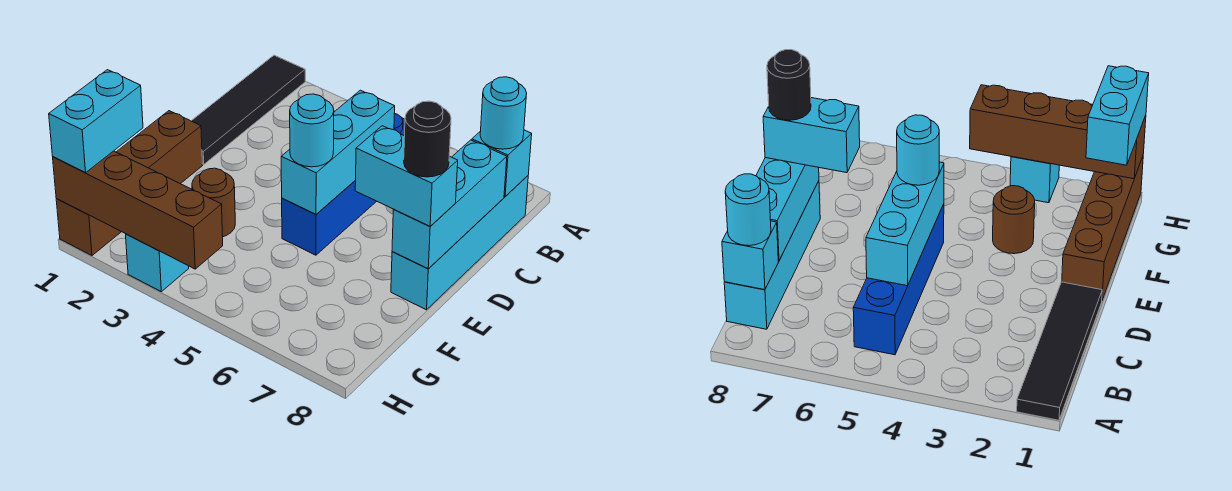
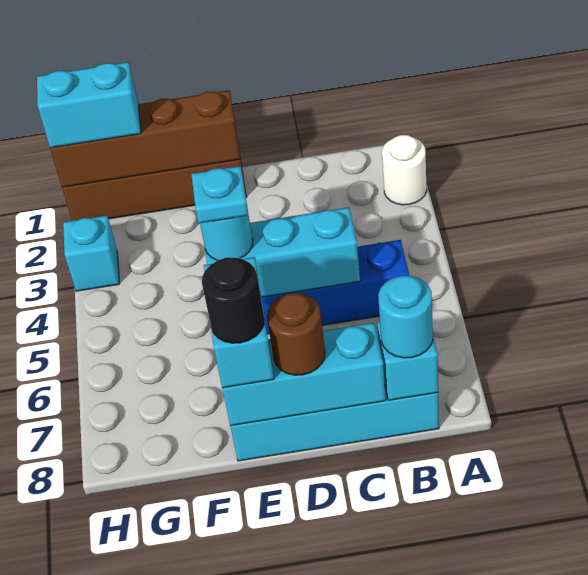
black 1x4 tile [192,55,305,164] -> none
none -> white 1x1 round brick [382,135,427,205]
none -> cyan 1x1 plate [191,166,249,223]
brown 1x1 round brick [192,168,235,237] -> brown 1x1 round brick moved to [267,293,325,375]
brown 1x4 brick [53,151,223,269] -> brown 1x4 brick turned to [50,90,241,187]

